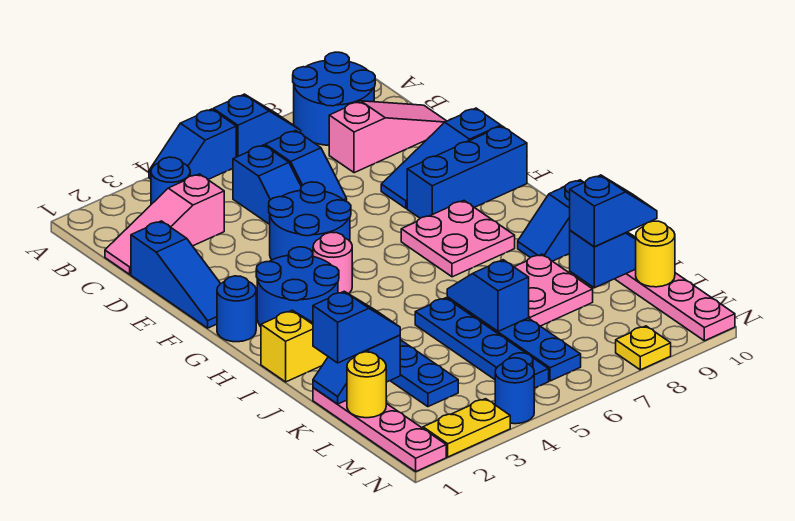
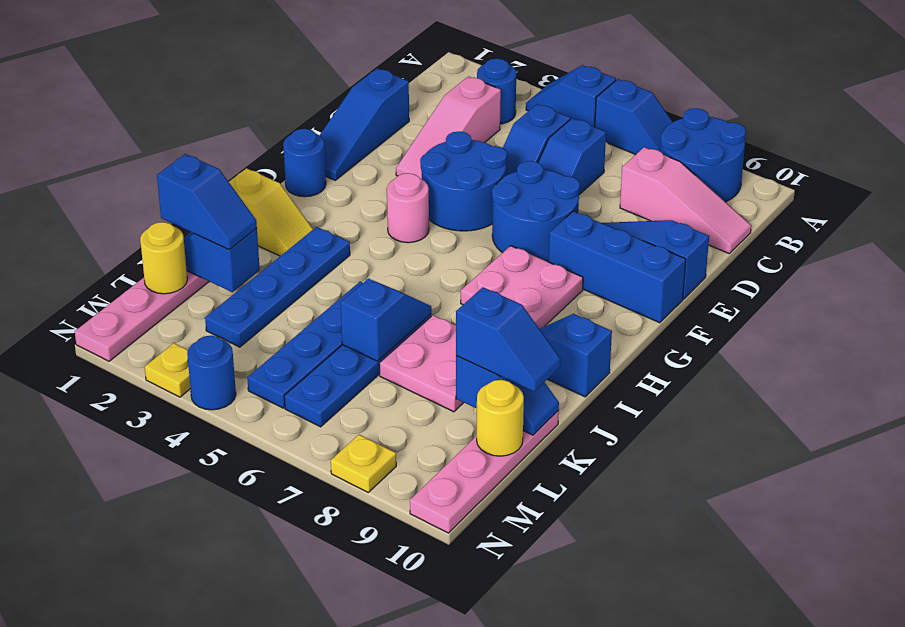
pink 1x3 slope [105,174,224,274] -> pink 1x3 slope turned to [396,76,501,179]
blue 2x2 round brick [256,247,339,327] -> blue 2x2 round brick moved to [492,161,580,261]
yellow 1x2 plate [423,399,510,457] -> yellow 1x1 plate [145,343,191,397]

